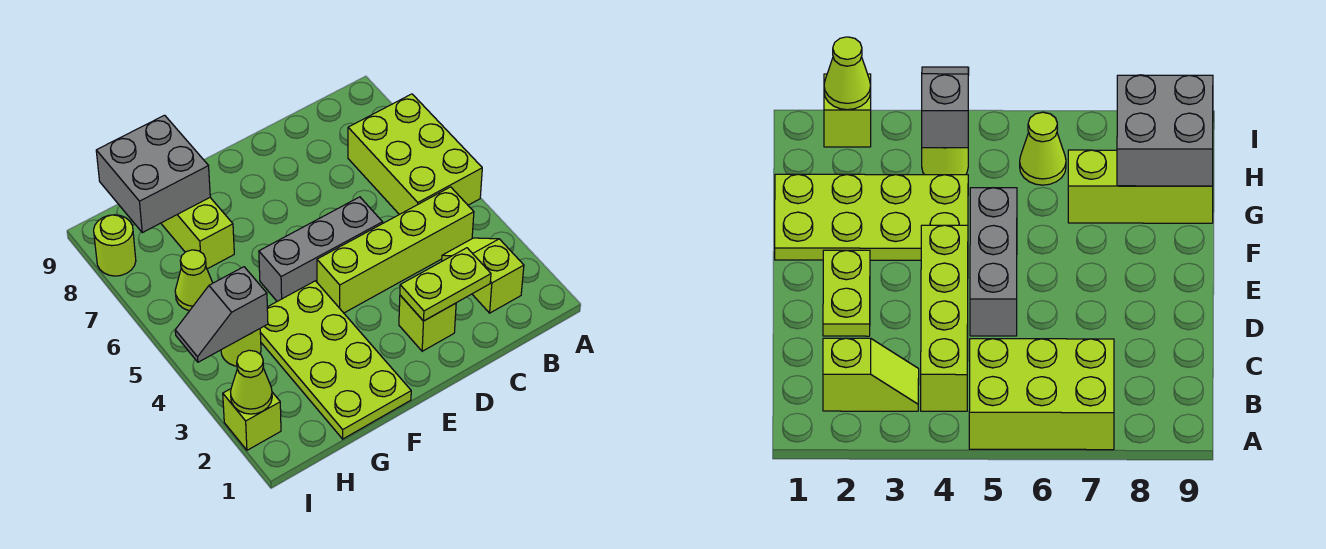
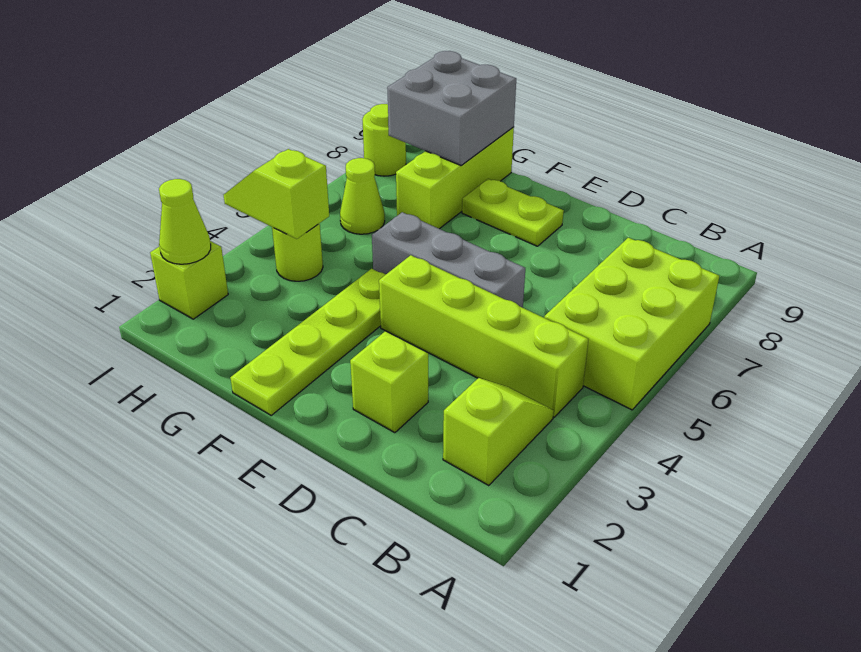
lime 1x2 plate [400,248,491,321] -> lime 1x2 plate moved to [462,179,564,246]
lime 2x4 plate [260,281,411,439] -> lime 1x4 plate [230,269,386,415]
grey 1x2 slope [175,267,268,362] -> lime 1x2 slope [224,149,329,239]

